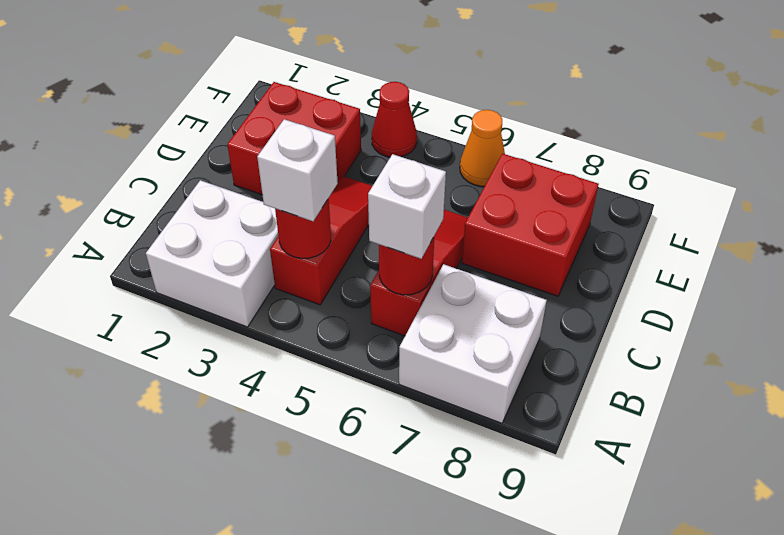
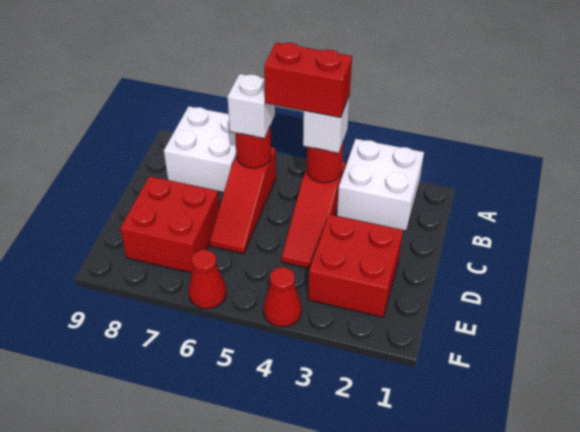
none -> red 1x2 brick [264,43,352,118]
orange 1x1 cone [460,110,505,186] -> red 1x1 cone [189,250,226,309]

